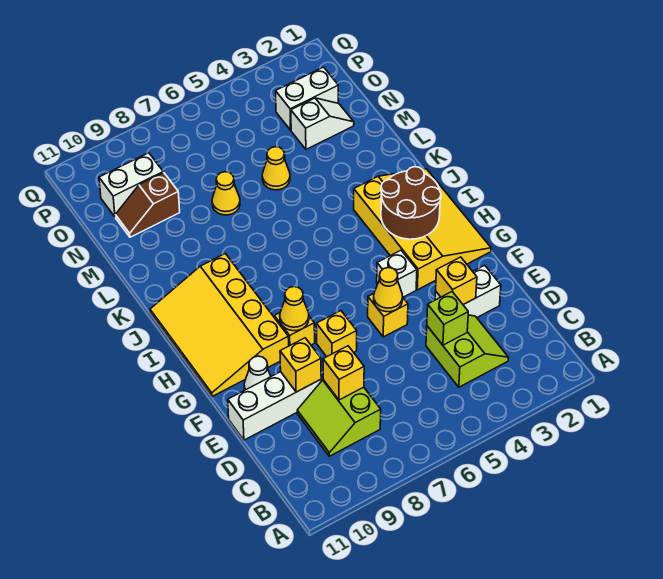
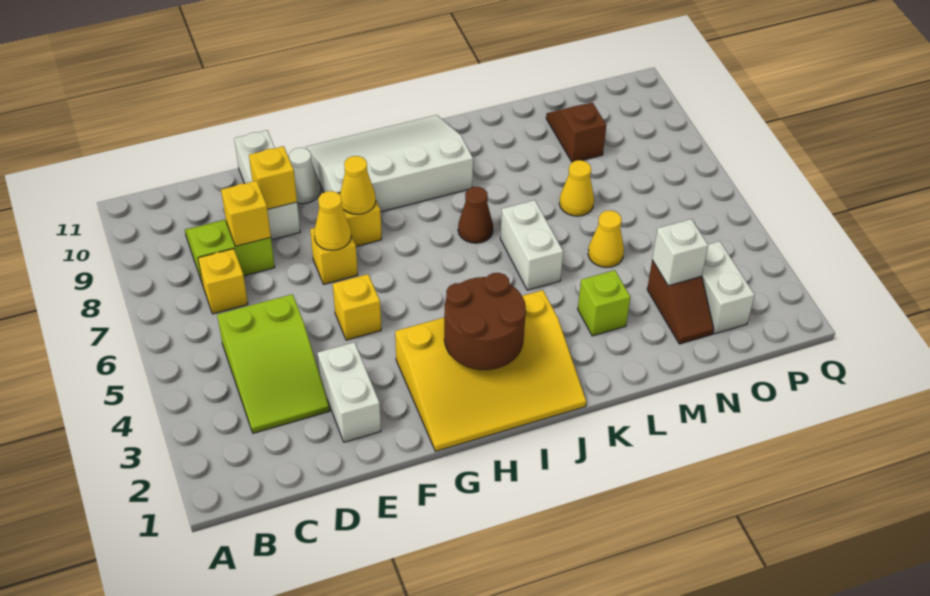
lime 2x2 slope [426,315,509,387] -> lime 2x3 slope [217,294,330,433]
lime 1x1 brick [427,292,468,345] -> lime 1x1 brick moved to [578,270,630,336]
yellow 1x1 brick [436,257,477,304] -> yellow 1x1 brick moved to [198,249,248,314]
yellow 1x1 cone [374,268,403,312] -> yellow 1x1 cone moved to [314,191,351,250]
white 1x1 brick [377,250,417,297] -> white 1x1 brick moved to [652,219,708,286]
yellow 3x4 slope [150,254,289,397] -> white 3x4 slope [306,115,473,212]
none -> brown 1x1 cone [458,187,493,243]
white 1x2 slope [291,98,354,149] -> brown 1x2 slope [647,260,714,344]
white 1x2 brick [99,153,163,217] -> white 1x2 brick moved to [500,200,563,290]

